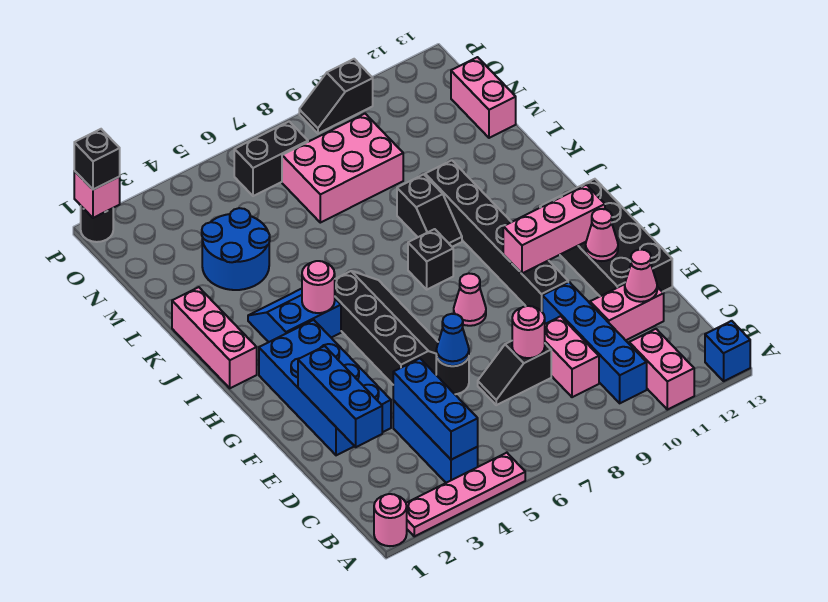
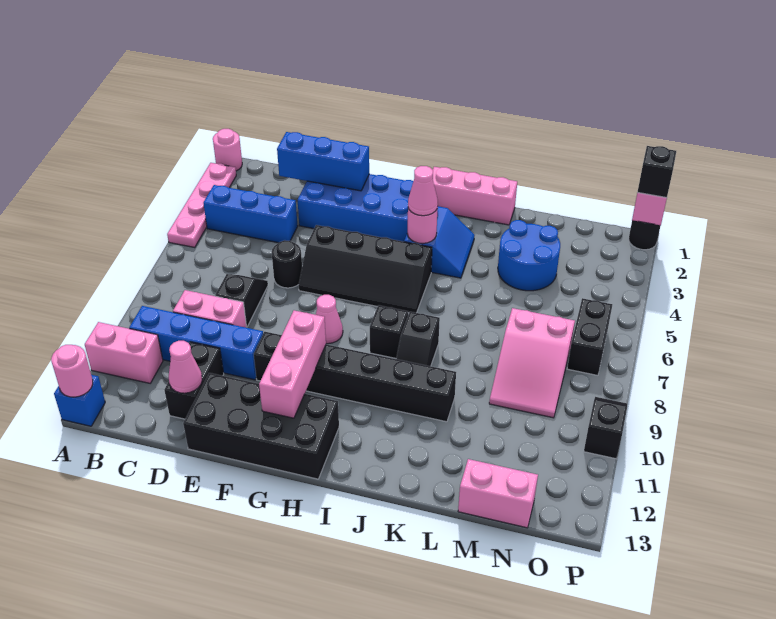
blue 1x3 brick [393,359,478,460] -> none
pink 1x1 round brick [512,306,545,358] -> pink 1x1 round brick moved to [51,345,93,397]
pink 1x2 brick [590,284,664,340] -> black 1x2 brick [164,342,224,419]
blue 1x1 cone [436,314,469,366] -> none
pink 1x1 cone [586,209,618,261] -> pink 1x1 cone moved to [408,166,438,216]
black 1x2 slope [397,174,462,247] -> black 1x2 slope turned to [396,312,440,366]
pink 2x3 brick [282,114,403,223] -> pink 2x3 slope [489,308,575,418]

